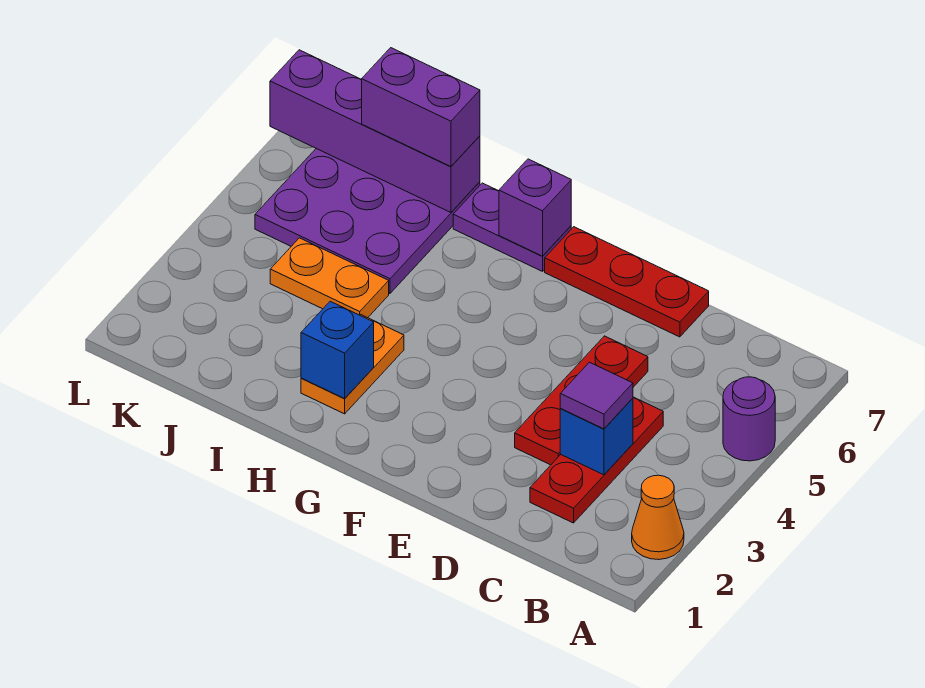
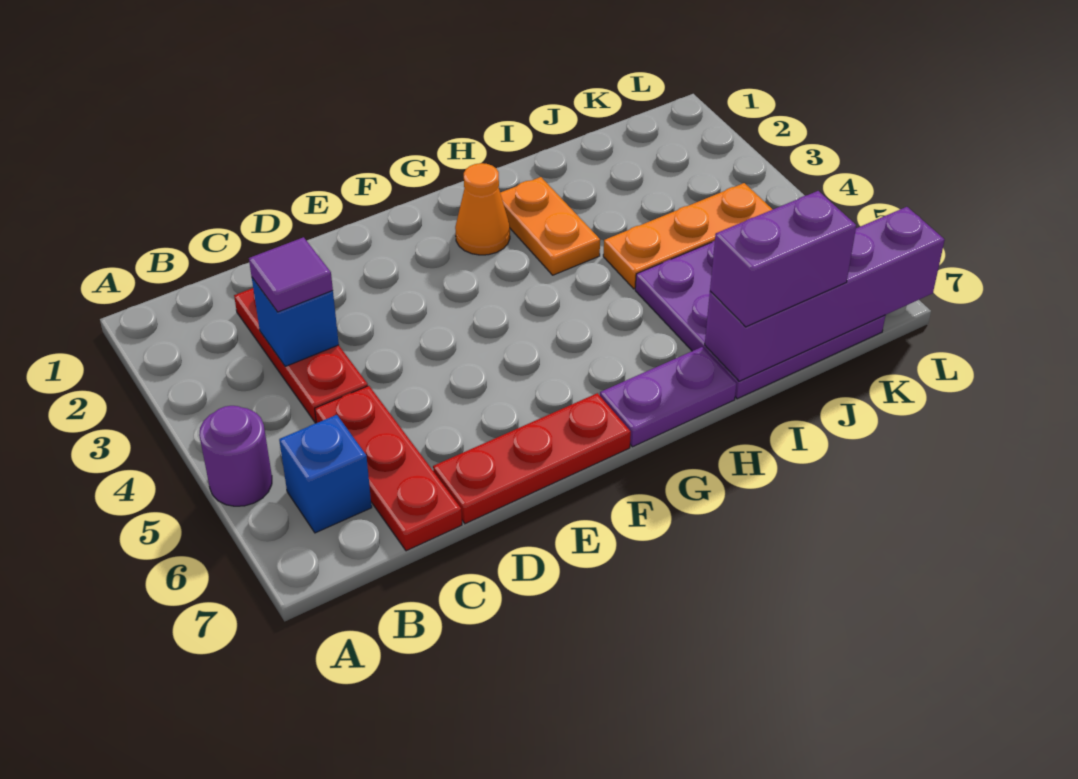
orange 1x1 cone [632,475,684,560] -> orange 1x1 cone moved to [455,163,510,255]
red 1x3 plate [515,336,648,465] -> red 1x3 plate moved to [315,386,462,551]
purple 1x1 brick [499,159,571,256] -> none
blue 1x1 brick [301,301,374,398] -> blue 1x1 brick moved to [279,415,372,533]
orange 1x2 plate [270,238,389,318] -> orange 1x3 plate [603,183,773,289]

